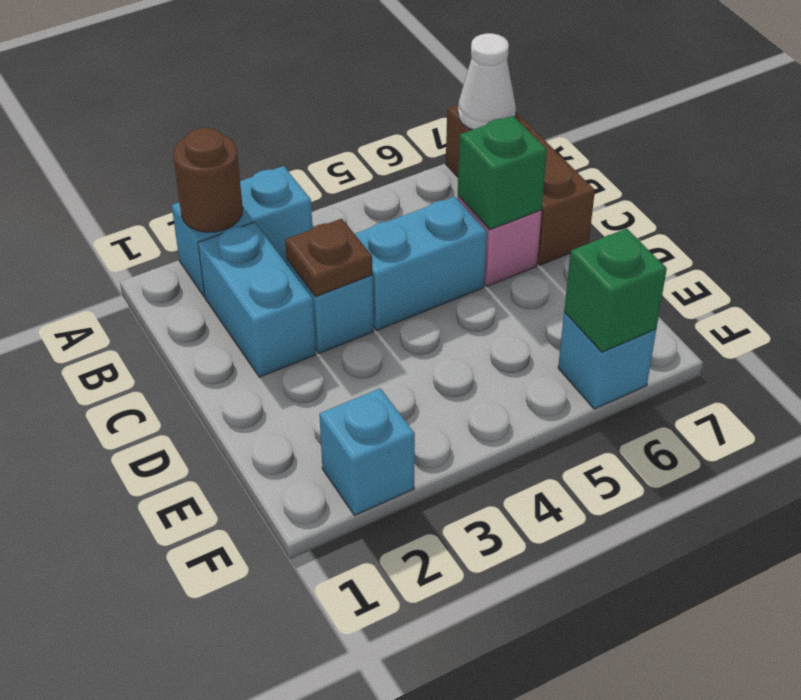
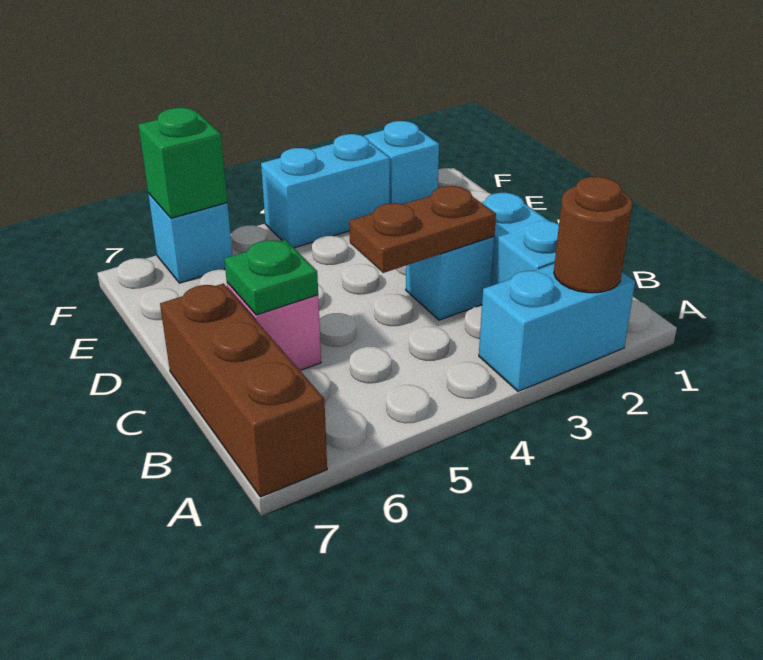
white 1x1 cone [458,33,516,130] -> none
brown 1x1 plate [285,219,372,297] -> brown 1x2 plate [349,186,496,273]
cyan 1x2 brick [355,197,487,330] -> cyan 1x2 brick moved to [261,134,390,248]
green 1x1 brick [458,116,547,230] -> green 1x1 plate [224,240,318,315]

